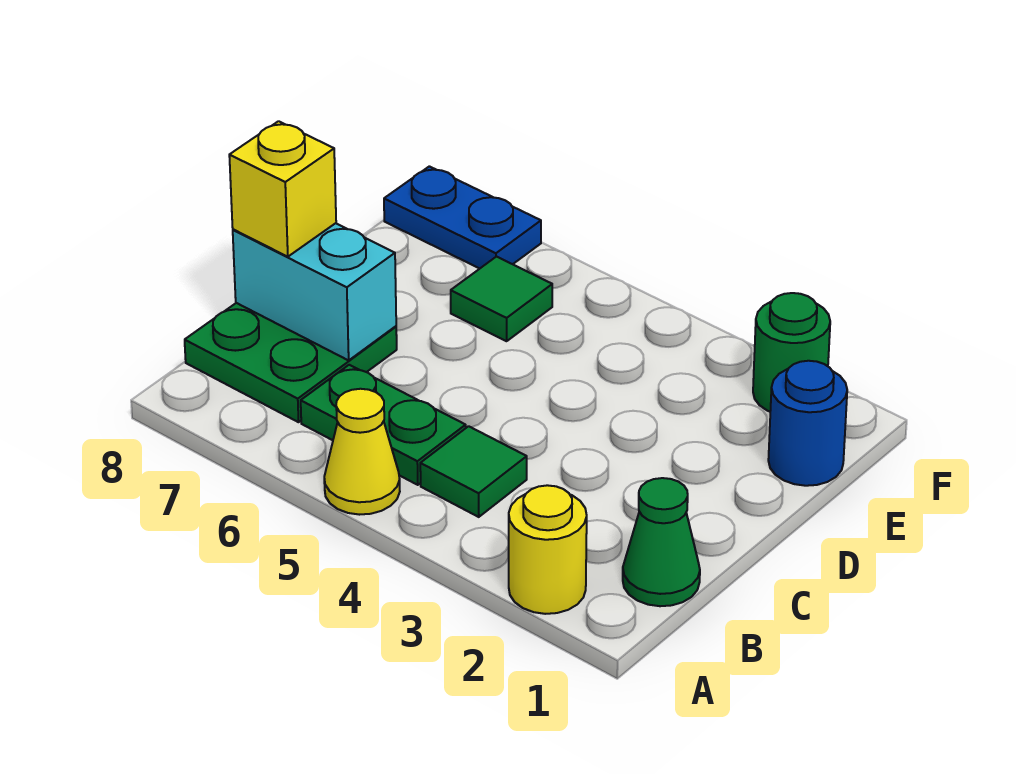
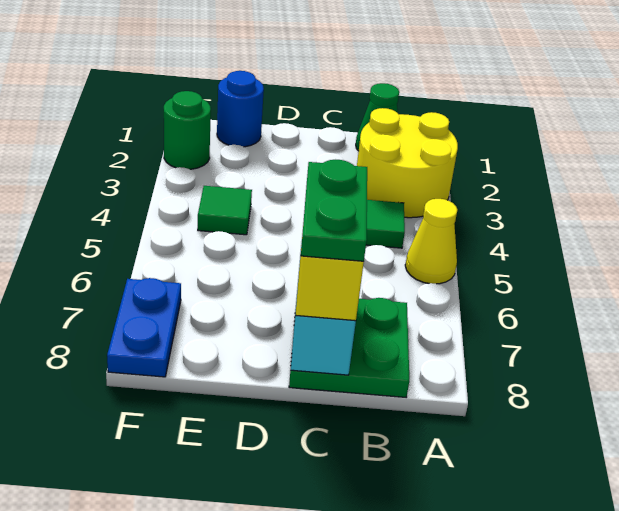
yellow 1x1 round brick [509,485,587,614] -> yellow 2x2 round brick [357,108,458,218]
green 1x2 plate [301,365,466,485] -> green 1x2 plate moved to [300,160,367,261]
green 1x1 tile [451,257,552,341] -> green 1x1 tile moved to [198,186,252,235]

